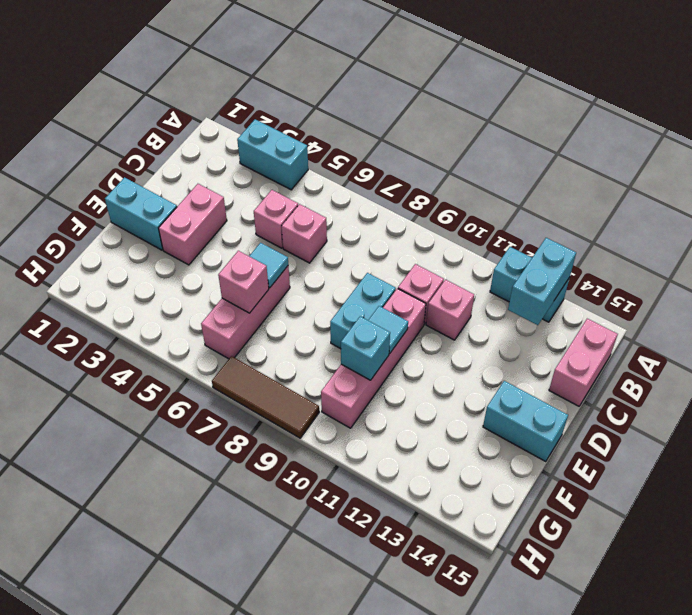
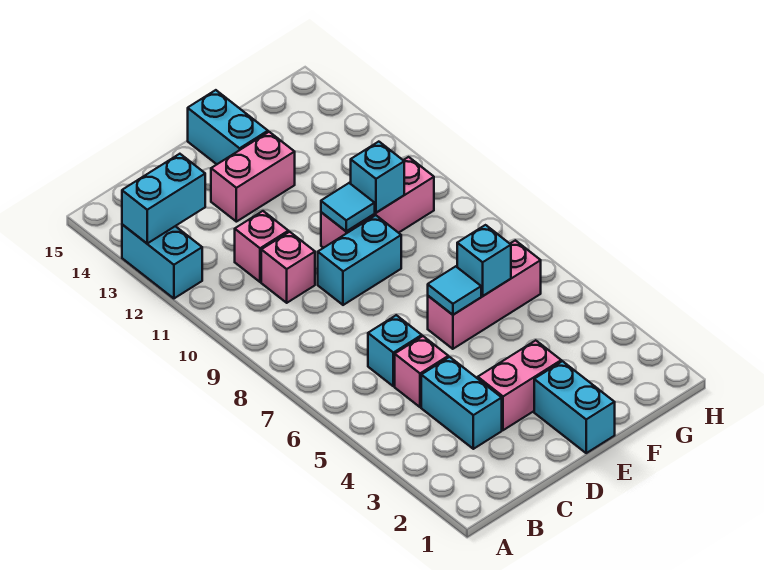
cyan 1x2 brick [237,119,308,190] -> cyan 1x2 brick moved to [421,357,502,449]
pink 1x2 brick [549,319,618,406] -> pink 1x2 brick moved to [211,132,295,222]
pink 1x1 brick [282,204,327,263] -> cyan 1x1 brick [368,315,422,386]
pink 1x4 brick [321,288,426,428] -> pink 1x3 brick [321,157,434,248]
pink 1x1 brick [218,251,269,313] -> cyan 1x1 brick [457,225,511,296]
brown 1x3 tile [212,356,319,438] -> none

